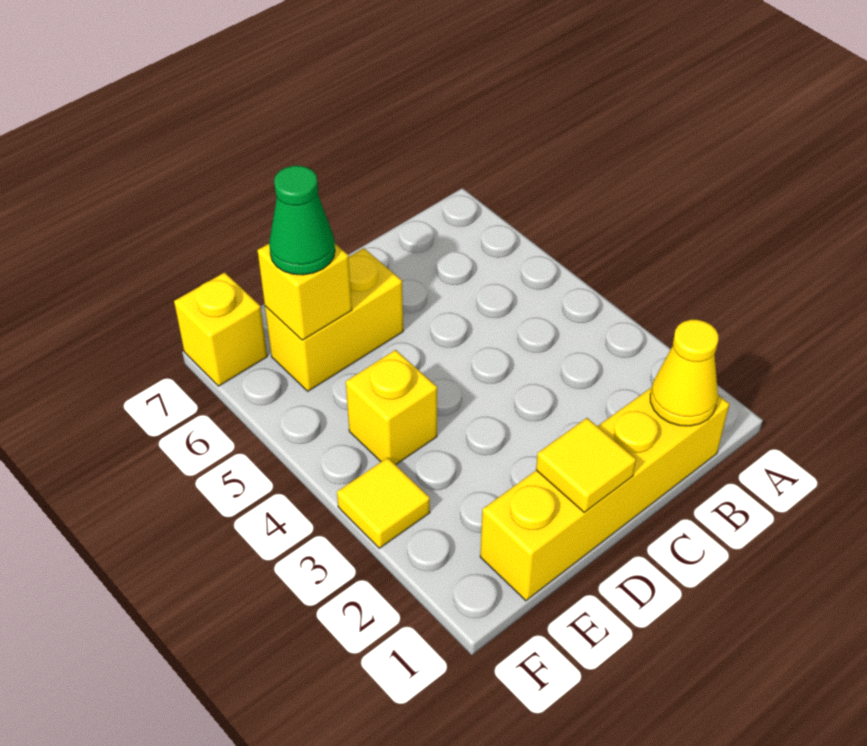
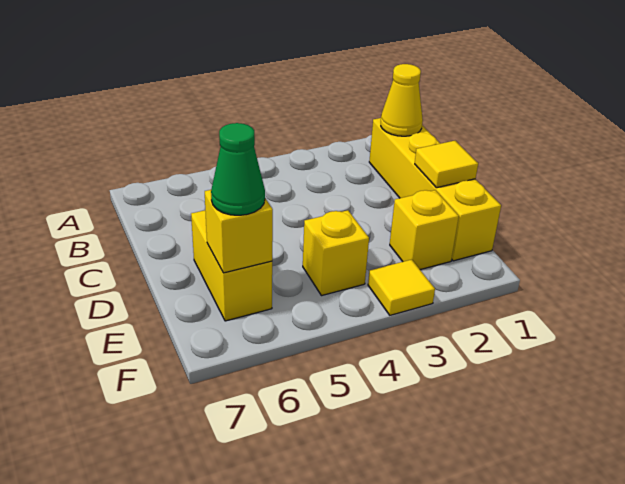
yellow 1x1 brick [174,272,267,386] -> yellow 1x1 brick moved to [390,190,459,270]

